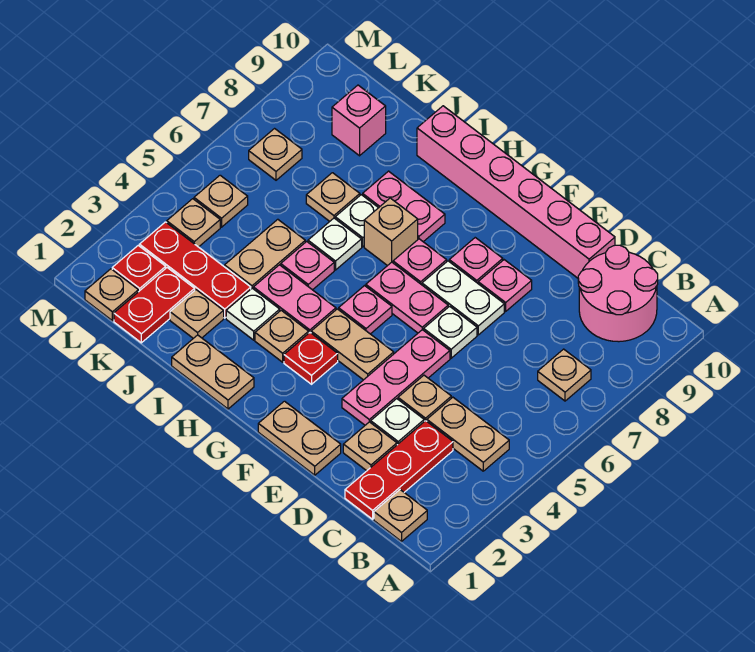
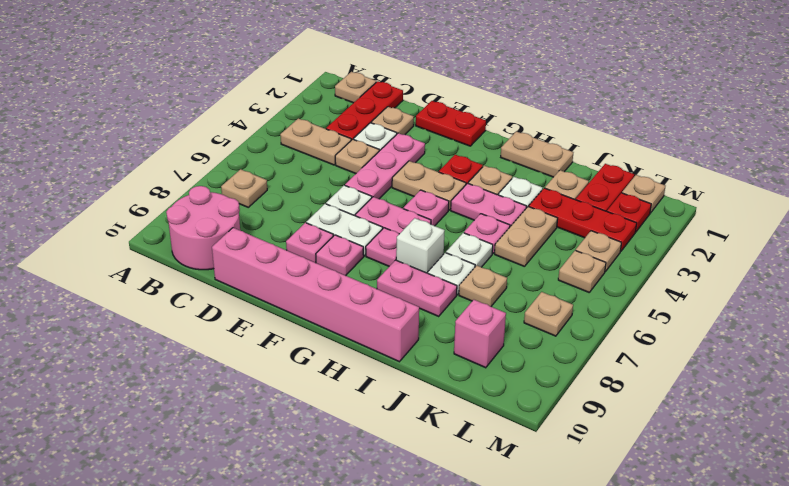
tan 1x2 plate [258,401,341,475] -> red 1x2 plate [416,101,486,146]
tan 1x1 brick [364,198,418,266] -> white 1x1 brick [396,218,445,273]

